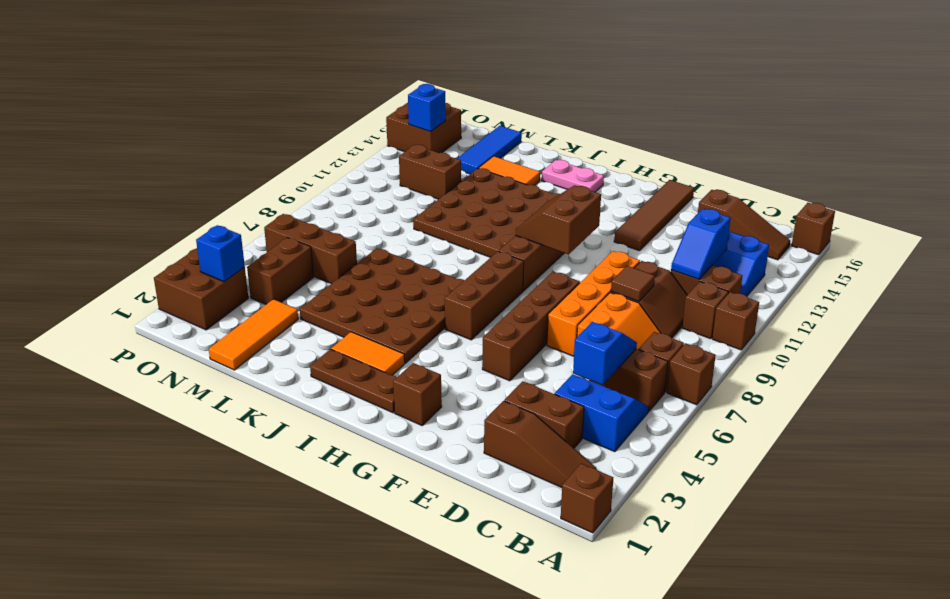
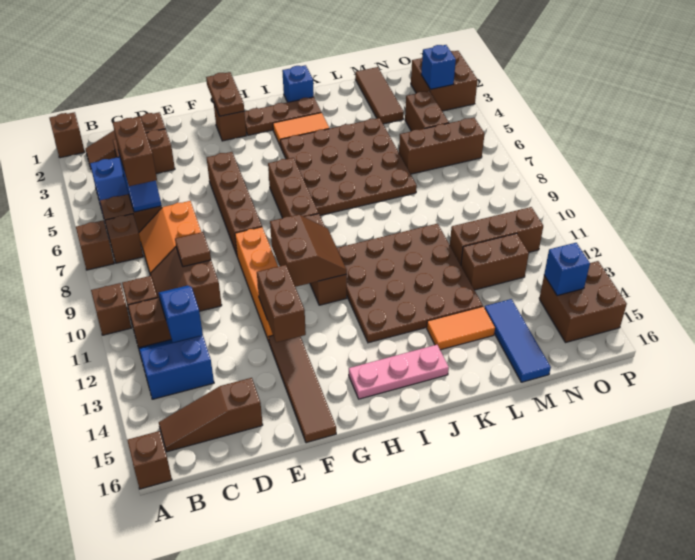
none -> brown 1x2 brick [113,117,157,186]
orange 1x4 brick [547,251,640,356] -> orange 1x4 brick moved to [235,227,278,342]
none -> brown 1x2 brick [257,265,306,342]
none -> brown 1x2 plate [206,72,244,116]
pink 1x2 plate [542,160,604,192] -> pink 1x3 plate [349,345,449,399]
none -> blue 1x1 brick [282,65,314,102]
orange 1x3 tile [209,299,298,370] -> brown 1x3 tile [355,67,404,124]
none -> brown 1x3 brick [450,207,543,265]

